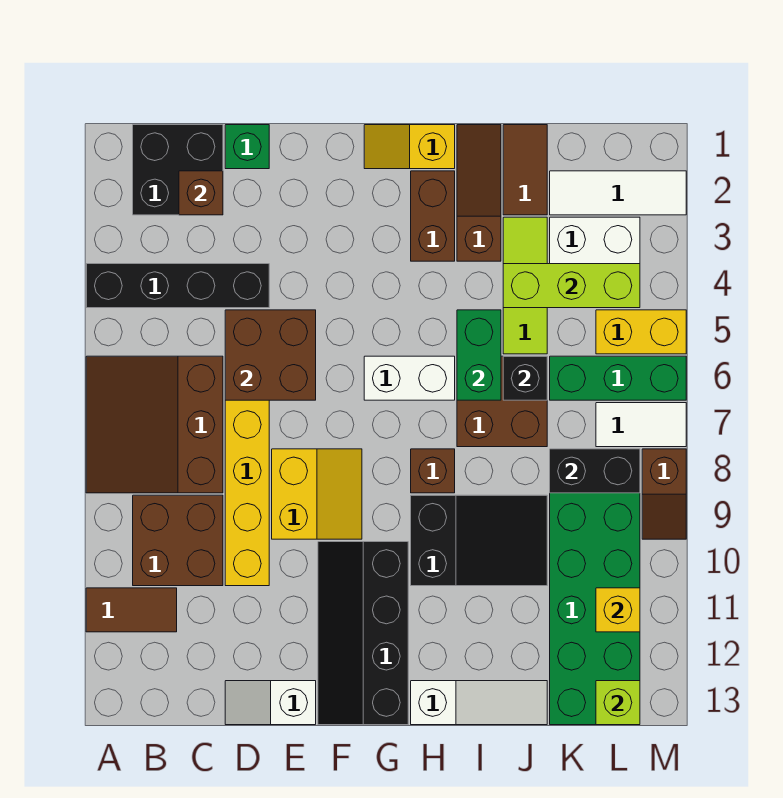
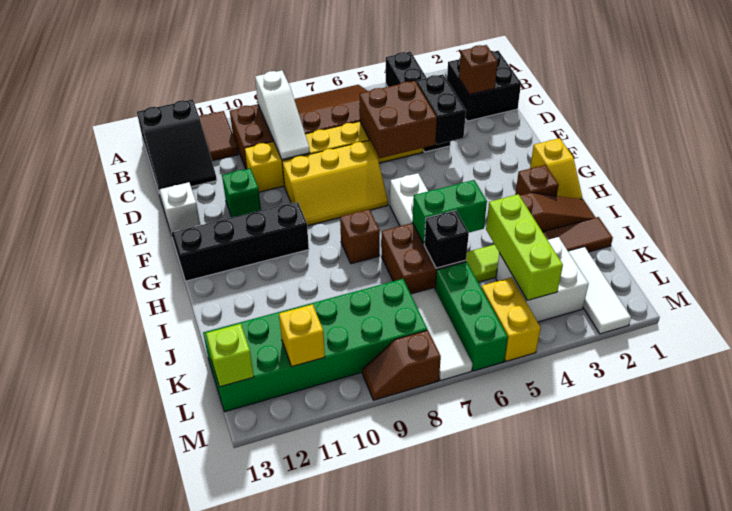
green 1x1 brick [225,125,269,169] -> green 1x1 brick moved to [222,168,261,217]
yellow 2x2 slope [272,449,362,539] -> yellow 2x3 slope [282,141,388,226]
yellow 1x2 slope [364,125,455,169] -> yellow 1x2 slope turned to [530,138,583,199]
brown 1x2 brick [411,171,455,261] -> brown 1x1 brick [515,165,559,196]
black 2x3 slope [411,495,547,586] -> black 2x3 slope moved to [137,99,217,191]
white 1x3 slope [411,681,547,725] -> white 1x3 slope moved to [255,71,310,159]
black 1x2 brick [550,449,640,493] -> black 1x2 brick moved to [417,75,466,144]
white 1x2 tile [596,403,686,447] -> white 1x3 tile [411,288,472,381]

